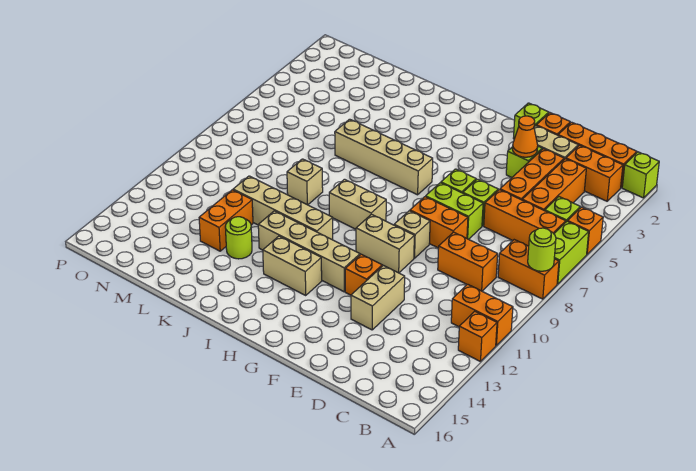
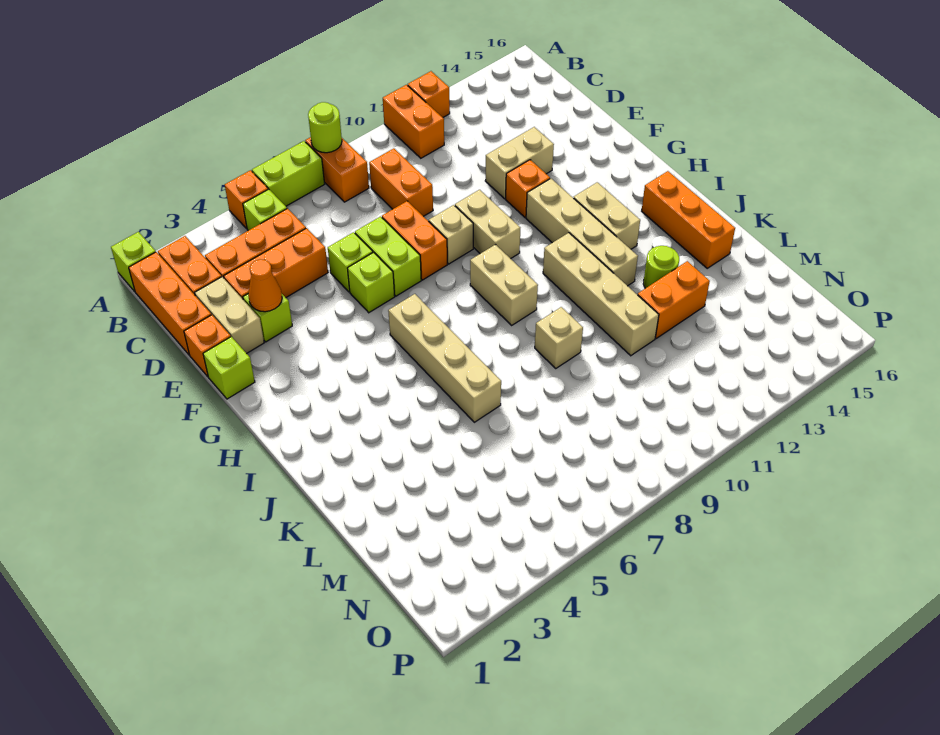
orange 1x3 brick [484,190,566,246] -> orange 1x3 brick moved to [642,171,735,268]

